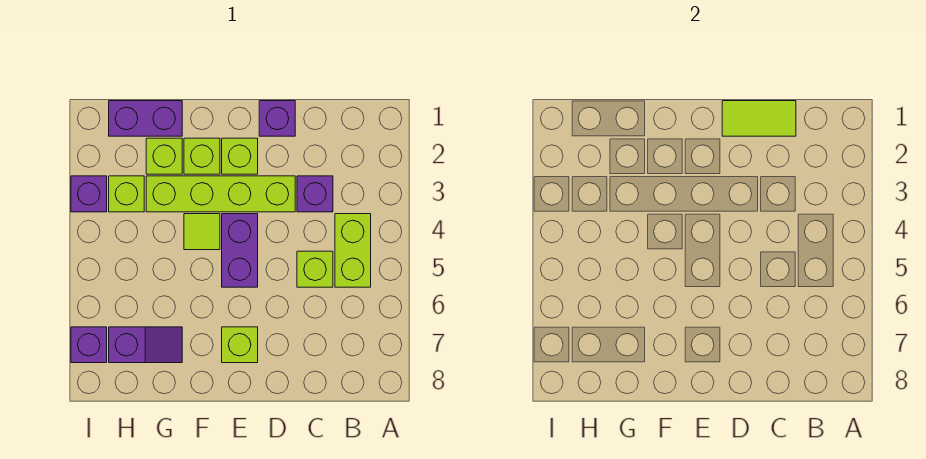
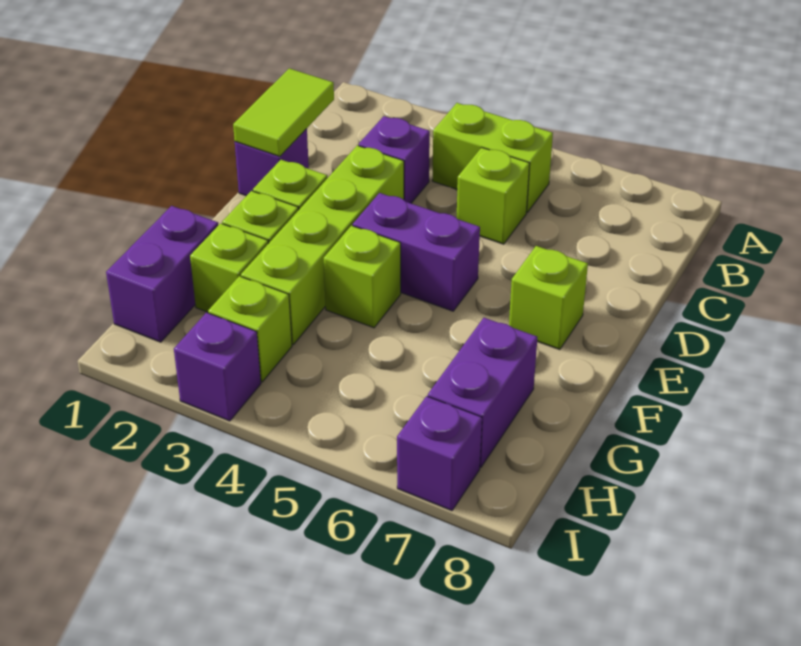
lime 1x1 tile [184,214,220,250] -> lime 1x1 brick [324,226,401,328]
purple 1x2 slope [109,327,182,363] -> purple 1x2 brick [428,318,537,467]

